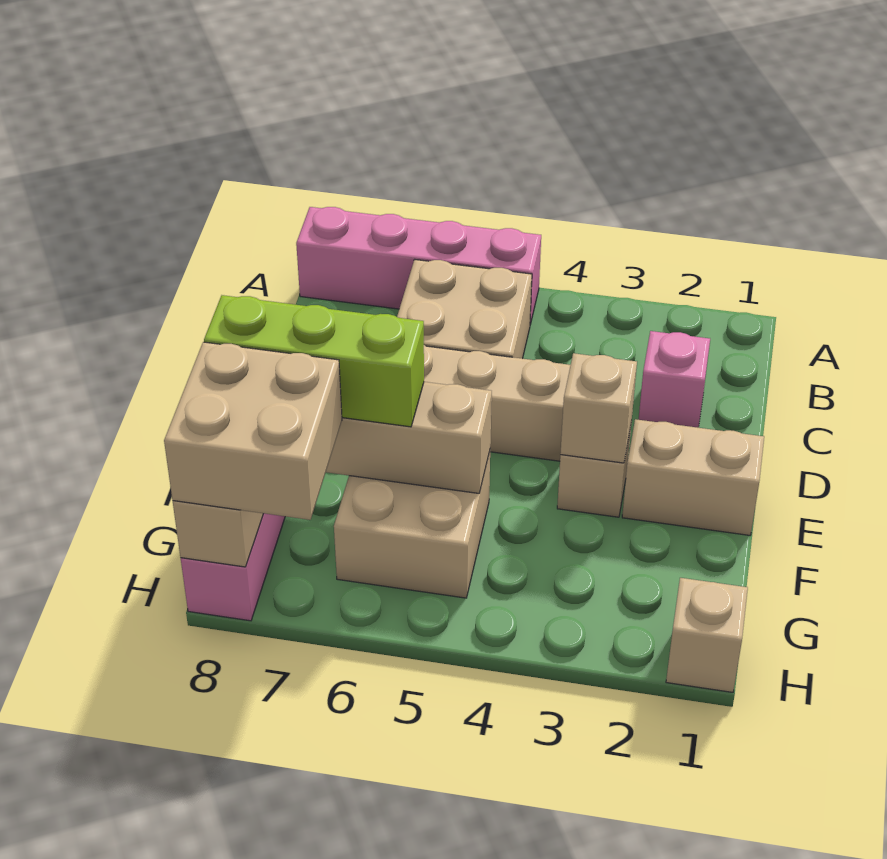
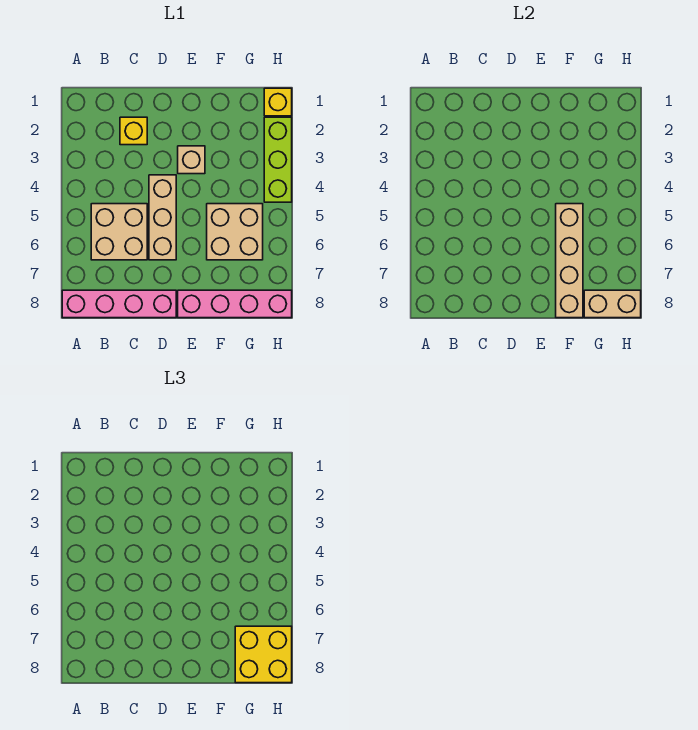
pink 1x4 brick [296,207,541,324] -> pink 1x4 brick turned to [62,290,176,318]
pink 1x1 brick [639,331,710,428] -> yellow 1x1 brick [120,117,147,145]
tan 1x2 brick [622,419,764,535] -> none
tan 1x1 brick [560,353,637,463] -> none
lime 1x3 brick [204,295,424,427] -> lime 1x3 brick moved to [264,117,292,202]
tan 2x2 brick [164,342,342,520] -> yellow 2x2 brick [235,626,292,683]
tan 1x1 brick [666,578,748,692] -> yellow 1x1 brick [264,88,292,116]

